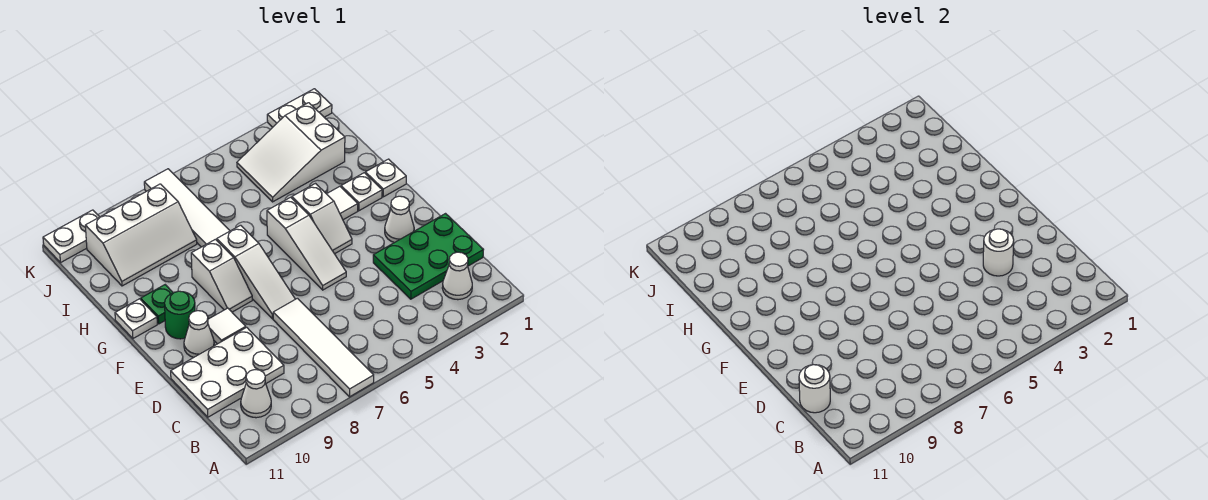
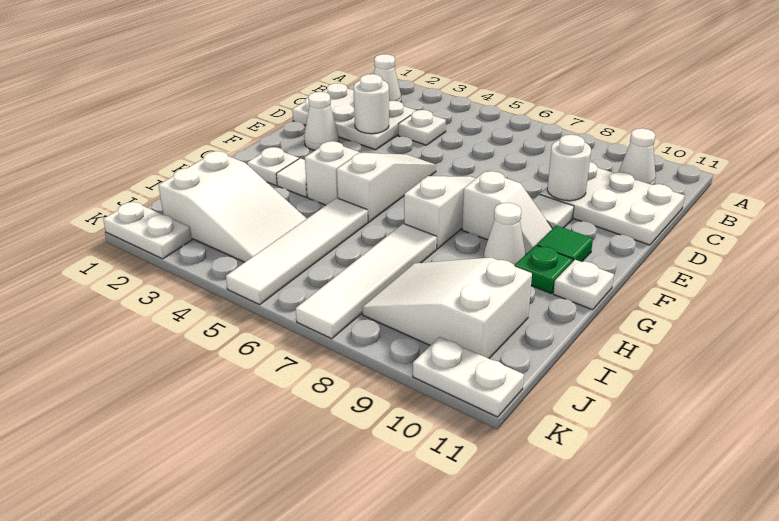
white 1x4 tile [273,298,374,397] -> white 1x4 tile moved to [226,198,368,305]
green 2x3 plate [373,214,483,299] -> white 2x3 plate [292,83,416,150]
white 1x1 round brick [799,365,830,413] -> white 1x1 round brick moved to [547,135,591,201]
white 1x1 cone [184,311,214,358] -> white 1x1 cone moved to [484,203,525,266]
white 1x2 slope [191,239,252,312] -> white 1x2 slope turned to [462,171,552,254]
green 1x1 round brick [165,291,195,339] -> green 1x1 tile [537,225,593,262]
white 1x1 plate [365,159,406,197] -> white 1x1 plate moved to [398,110,446,145]
white 2x3 slope [85,184,197,286] -> white 2x3 slope turned to [362,258,532,358]

